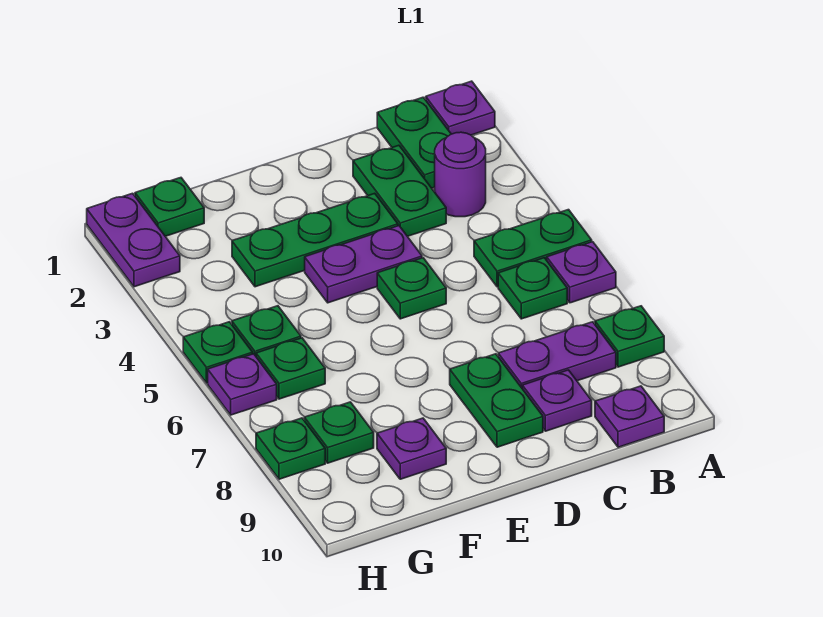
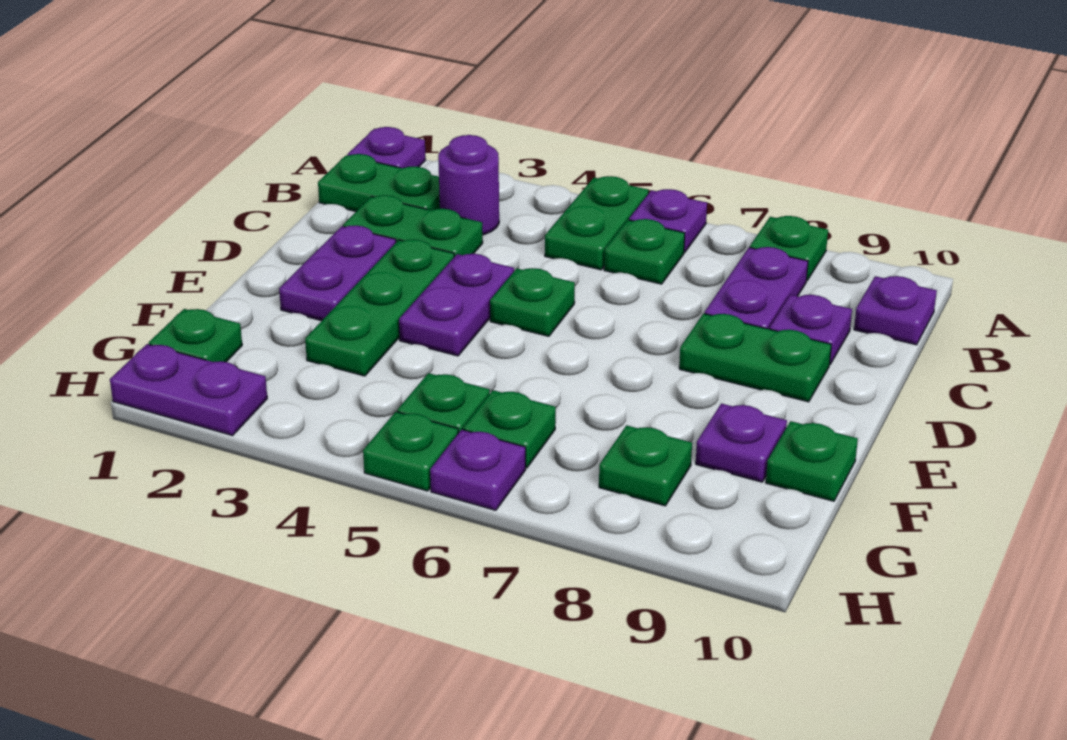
none -> purple 1x2 plate [279,225,396,321]
green 1x1 plate [256,418,325,479] -> green 1x1 plate moved to [766,421,858,501]

